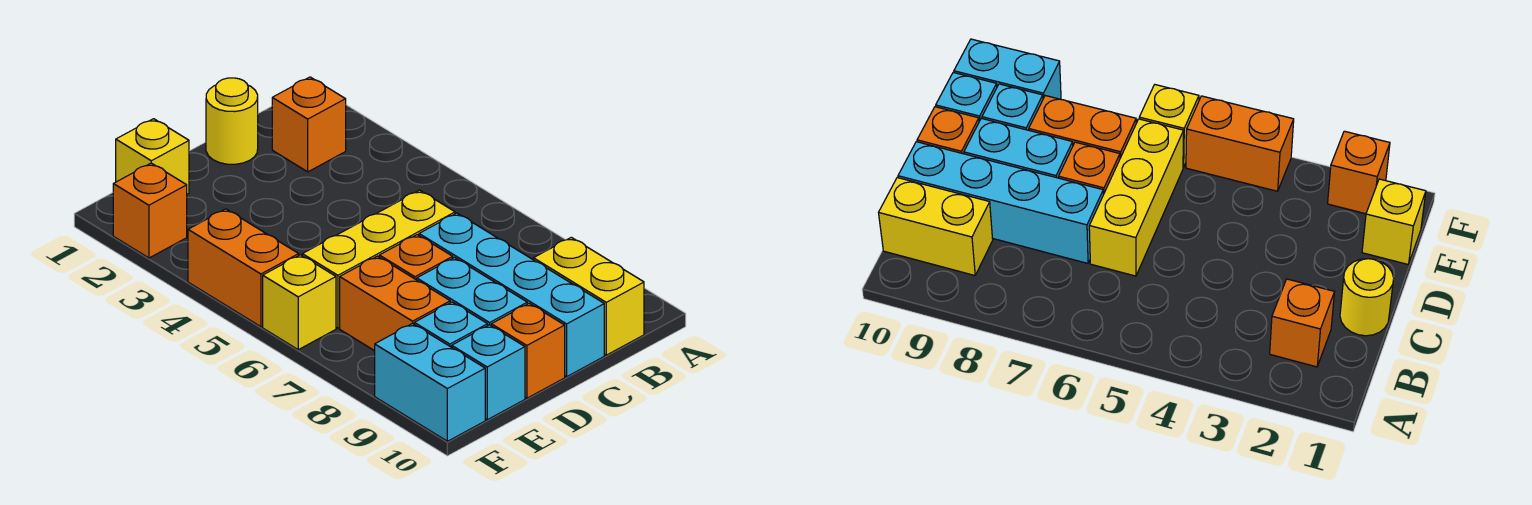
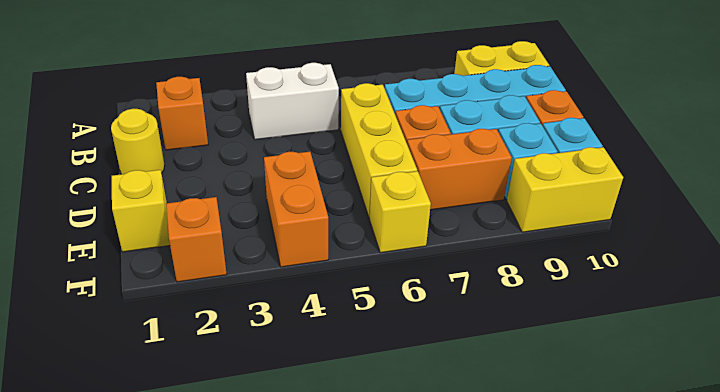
none -> white 1x2 brick [246,63,339,140]
orange 1x2 brick [188,209,299,327] -> orange 1x2 brick turned to [264,152,328,267]
cyan 1x2 brick [375,323,485,441] -> yellow 1x2 brick [507,147,623,232]

